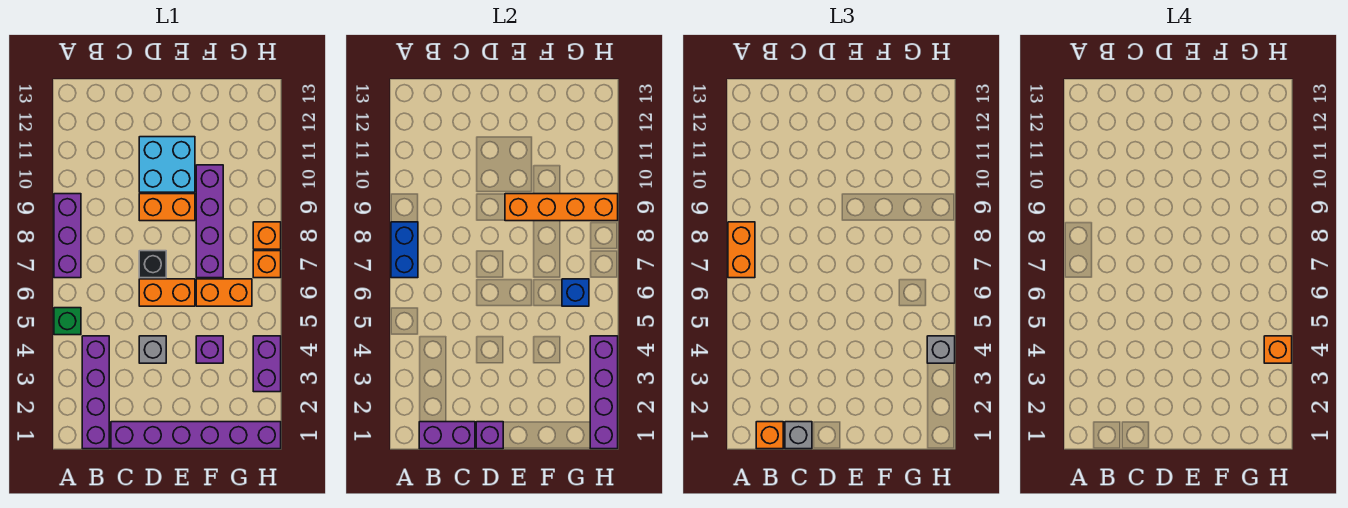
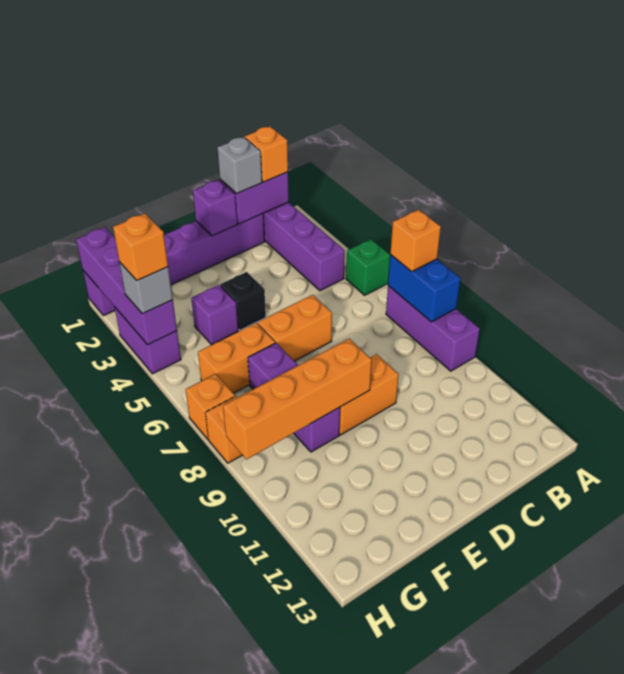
orange 1x2 brick [728,222,755,278] -> orange 1x1 brick [390,210,441,272]
grey 1x1 brick [139,336,166,363] -> none
black 1x1 brick [139,251,166,278] -> black 1x1 brick moved to [220,272,266,331]
cyan 2x2 brick [139,137,195,192] -> none
purple 1x4 brick [196,165,223,278] -> purple 1x3 brick [248,343,340,452]
blue 1x1 brick [562,279,589,306] -> none

